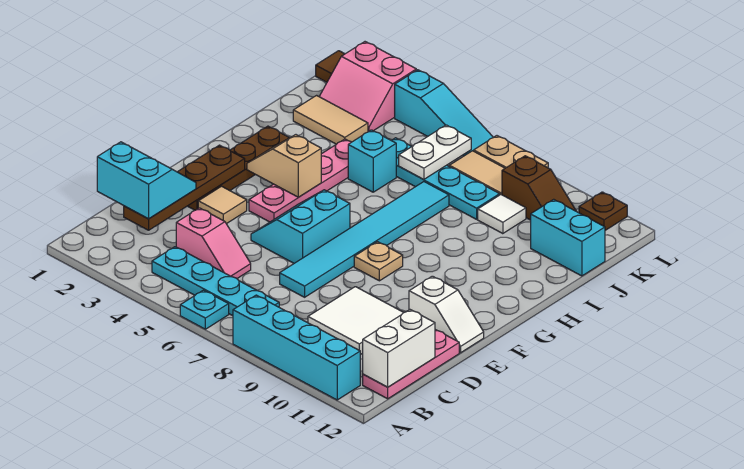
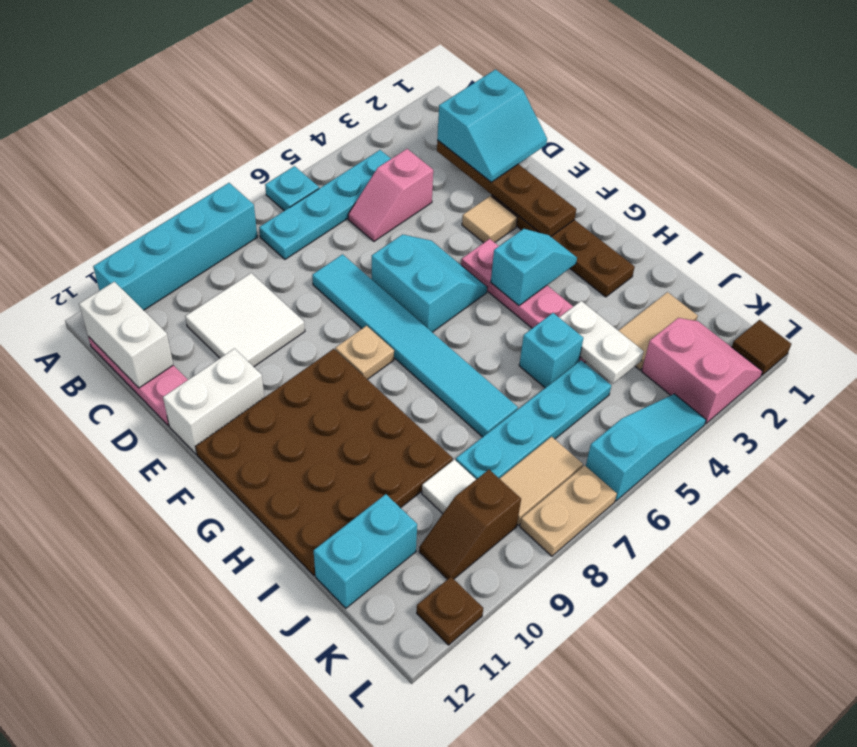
white 1x2 slope [409,276,484,353] -> white 1x2 brick [163,349,264,454]
none -> brown 4x4 plate [195,349,453,576]
tan 1x2 slope [247,135,321,197] -> cyan 1x2 slope [491,229,577,306]
white 1x2 plate [399,125,471,180] -> white 1x2 plate moved to [559,301,644,384]
pink 2x2 slope [319,42,416,132] -> pink 2x2 slope turned to [642,318,763,424]
cyan 1x3 slope [395,70,493,156] -> cyan 1x3 slope turned to [586,394,706,501]

